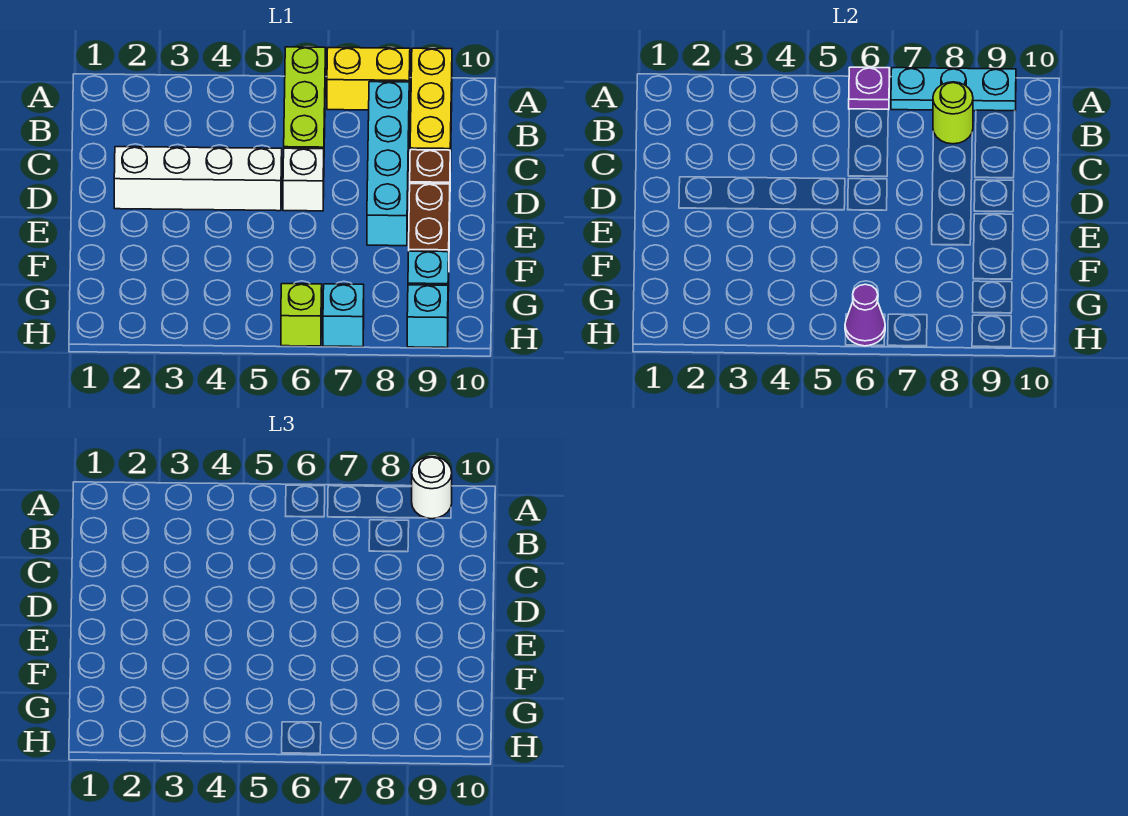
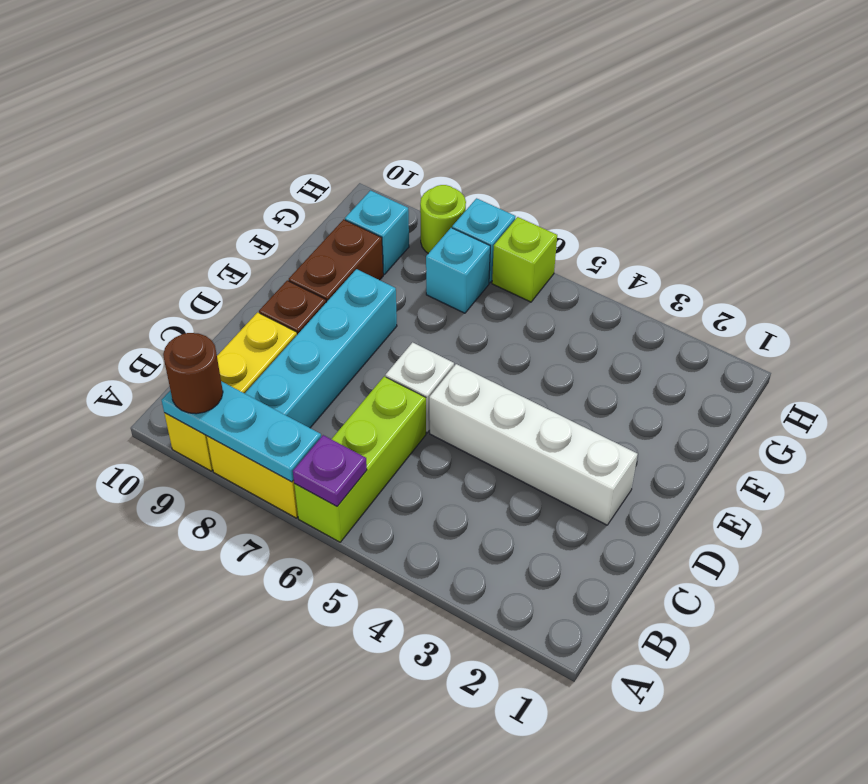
white 1x1 round brick [412,457,452,519] -> brown 1x1 round brick [163,333,223,414]
lime 1x1 round brick [933,82,973,144] -> lime 1x1 round brick moved to [420,185,466,253]
purple 1x1 cone [845,284,885,346] -> none
cyan 1x1 brick [407,285,448,348] -> cyan 1x1 brick moved to [426,228,490,313]

